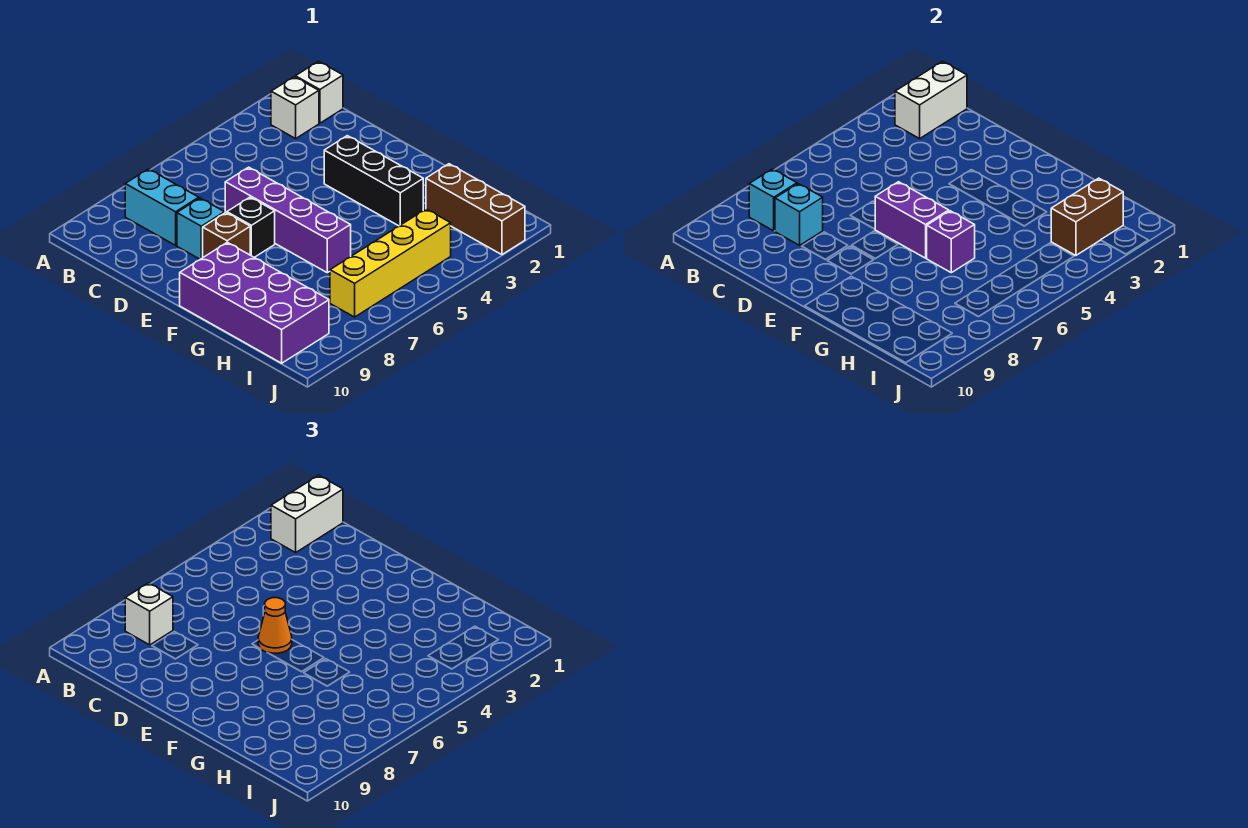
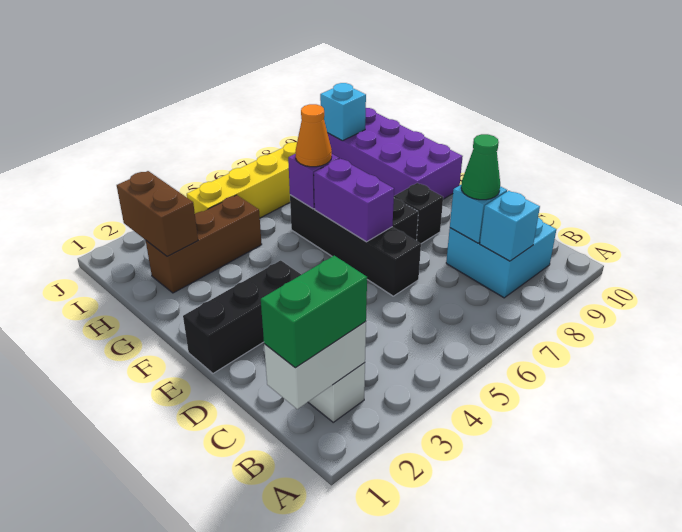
white 1x1 brick [295,61,343,123] -> none
white 1x2 brick [271,475,343,553] -> green 1x2 brick [261,256,367,368]
cyan 1x2 brick [125,169,199,245] -> cyan 2x2 brick [446,217,556,298]
white 1x1 brick [125,583,173,645] -> none
none -> green 1x1 cone [461,134,500,200]
purple 1x4 brick [225,167,351,273] -> black 1x4 brick [290,195,421,296]
cyan 1x1 brick [177,198,225,259] -> cyan 1x1 brick moved to [320,83,366,141]
black 1x3 brick [324,136,423,226] -> black 1x3 brick turned to [183,260,301,373]
orange 1x1 cone [258,598,292,653] -> orange 1x1 cone moved to [295,104,332,167]
brown 1x1 brick [203,212,250,257] -> black 1x1 brick [394,183,443,244]
brown 1x3 brick [426,164,525,255] -> brown 1x3 brick turned to [146,195,262,293]
brown 1x2 brick [1051,178,1123,256] -> brown 1x2 brick turned to [117,171,198,257]

